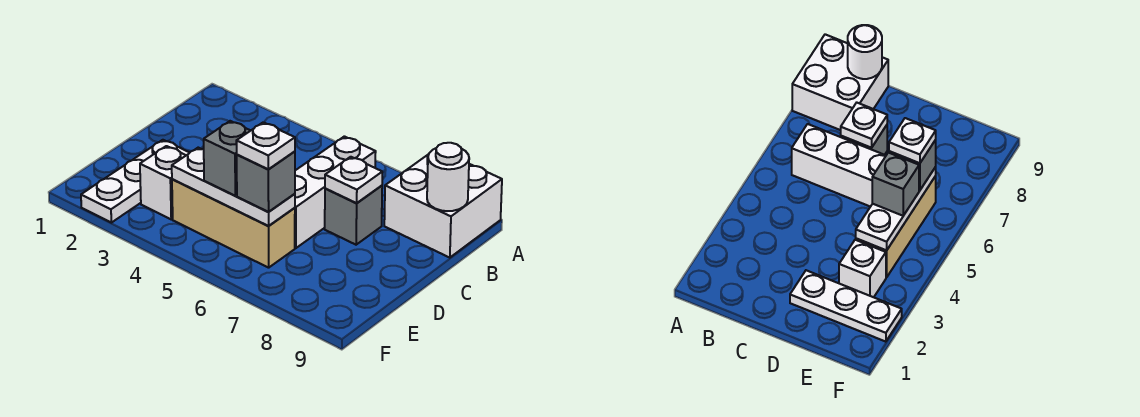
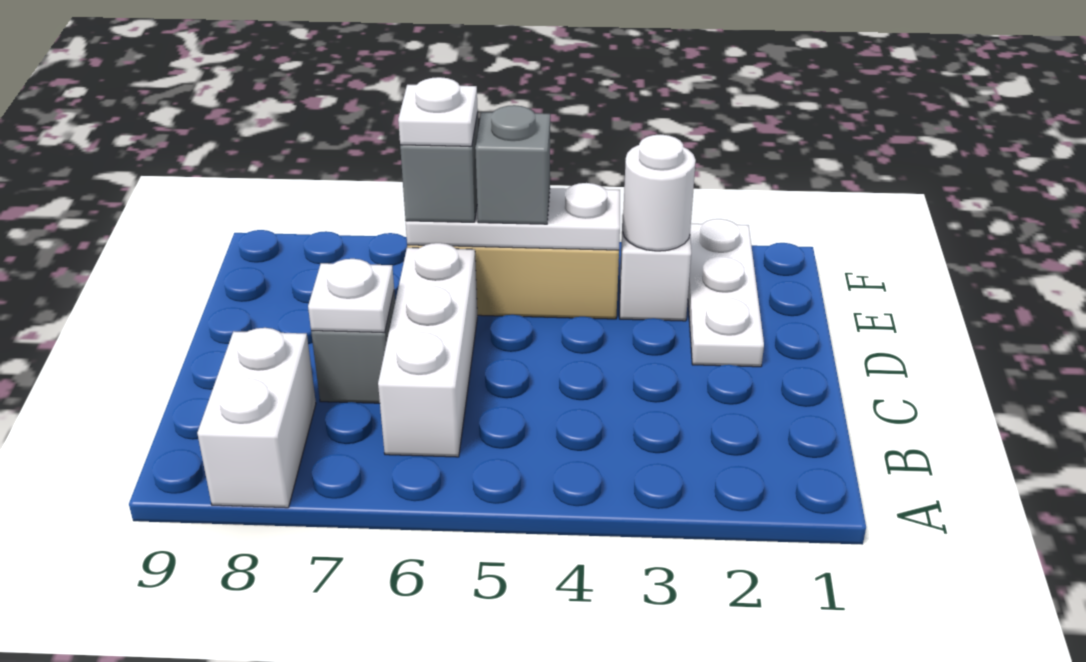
white 2x2 brick [384,154,502,258] -> white 1x2 brick [197,328,316,508]
white 1x1 round brick [427,143,469,211] -> white 1x1 round brick moved to [623,135,696,251]

